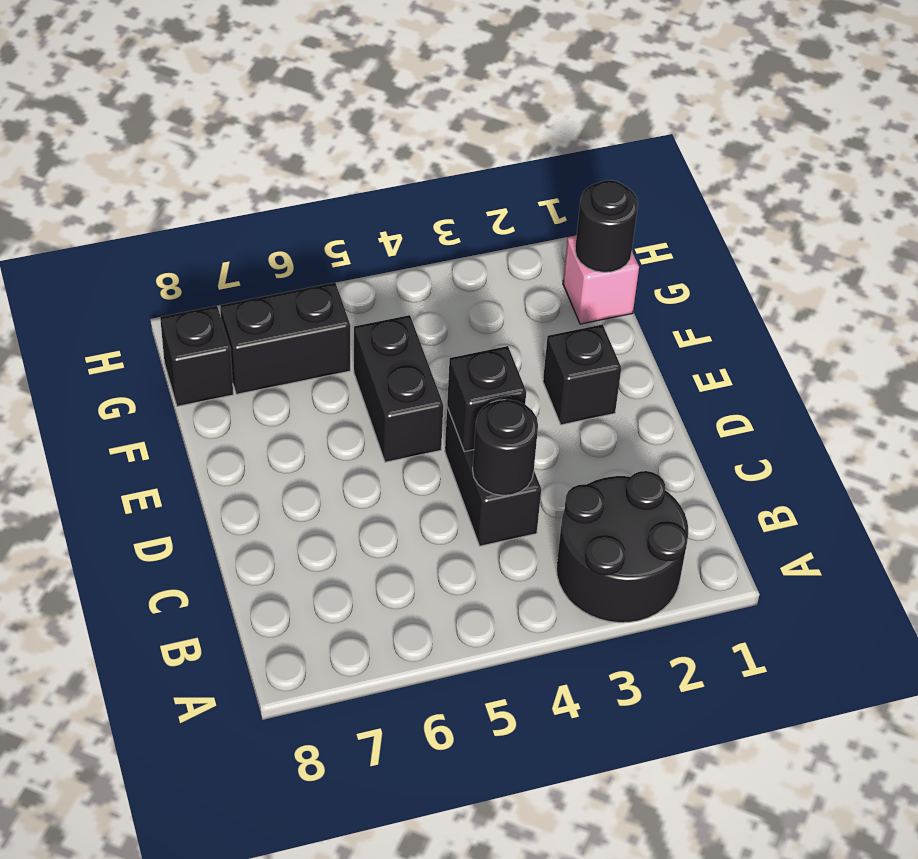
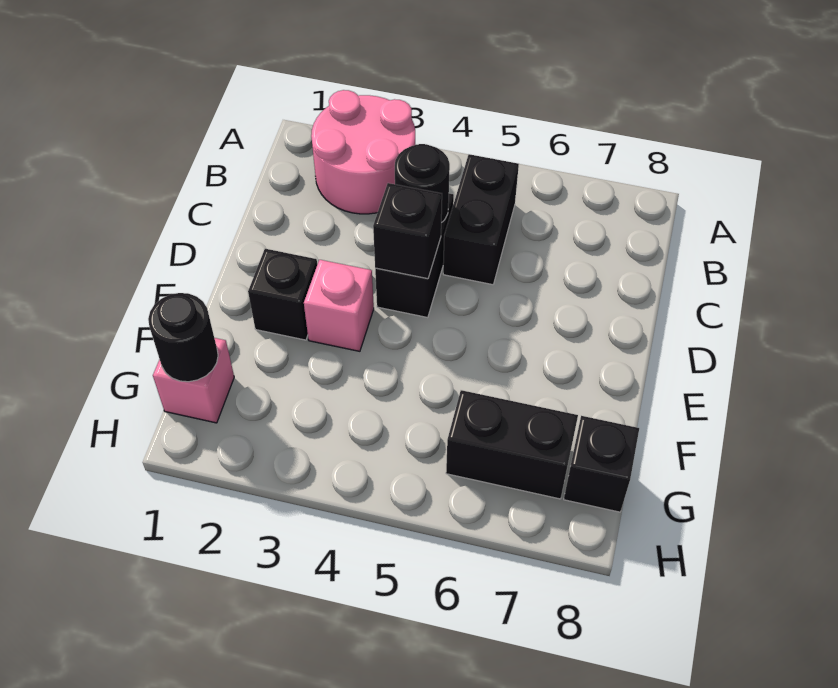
black 2x2 round brick [556,471,688,623] -> pink 2x2 round brick [311,90,415,214]
none -> pink 1x1 brick [304,260,374,351]
black 1x2 brick [354,315,443,462] -> black 1x2 brick moved to [443,154,519,285]

